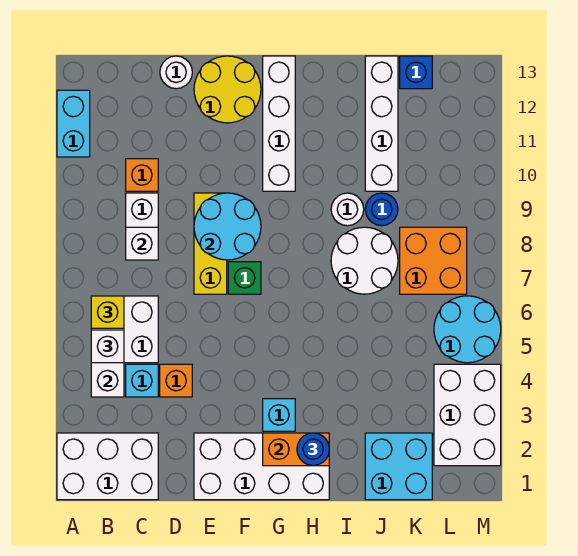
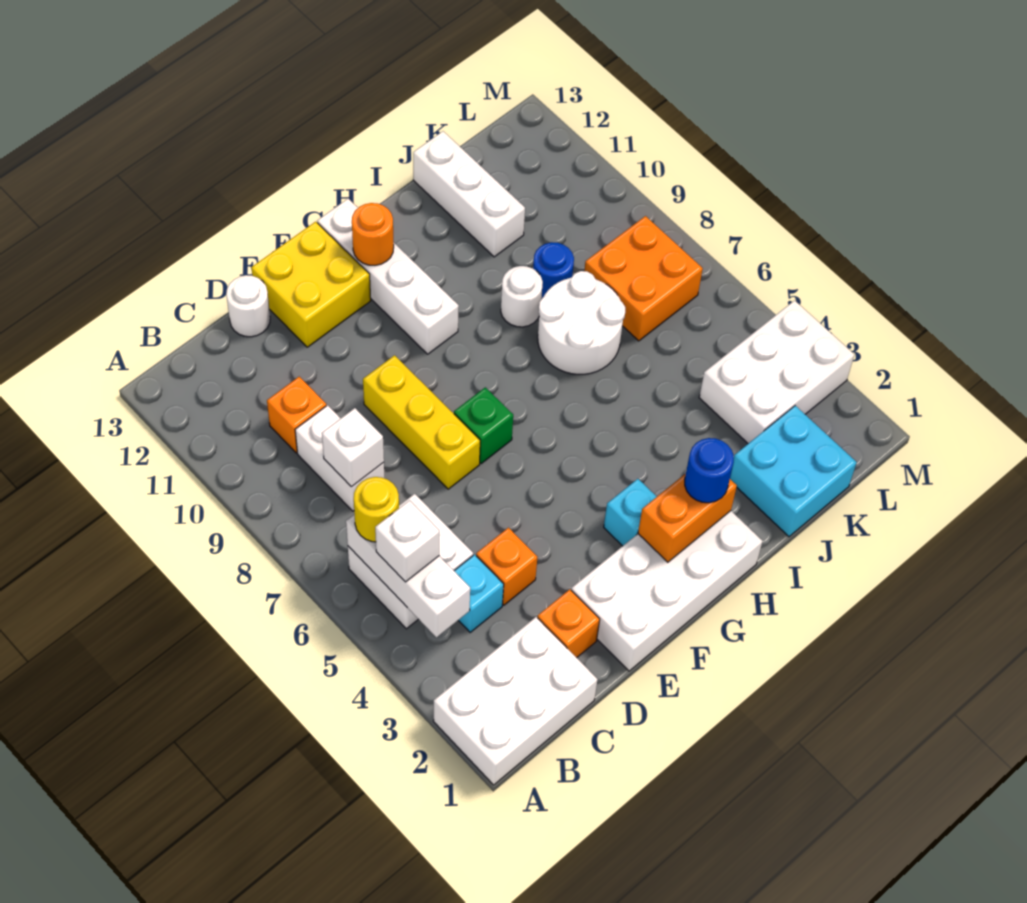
cyan 1x2 brick [57,90,90,157] -> none
yellow 1x1 brick [91,296,124,328] -> yellow 1x1 round brick [354,477,399,542]
none -> orange 1x1 brick [538,589,600,658]
cyan 2x2 round brick [194,193,261,260] -> none
yellow 2x2 round brick [194,56,261,123] -> yellow 2x2 brick [251,222,371,347]
none -> orange 1x1 round brick [352,203,394,265]
white 1x4 brick [365,56,398,191] -> white 1x3 brick [413,131,525,257]
blue 1x1 brick [400,56,432,89] -> none
white 2x3 brick [434,364,501,466] -> white 2x3 brick turned to [699,300,854,444]
cyan 2x2 round brick [434,296,501,363] -> none

